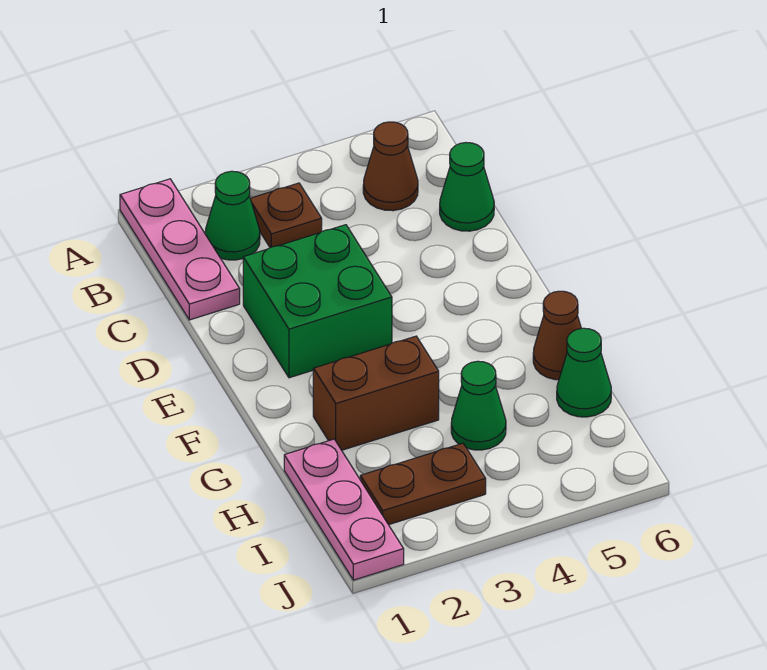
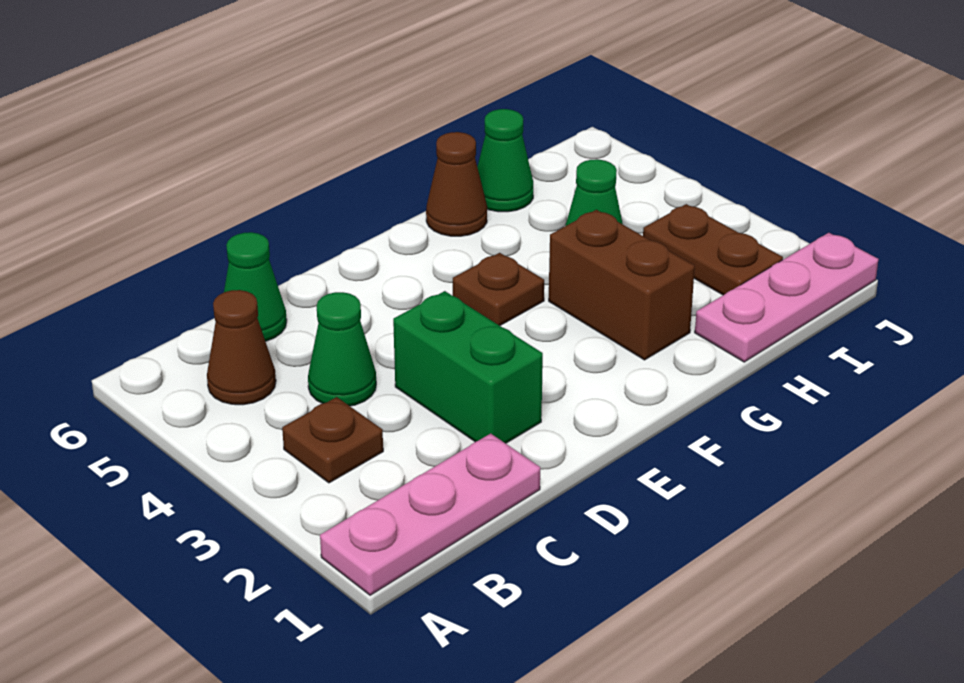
green 1x1 cone [205,171,260,260] -> green 1x1 cone moved to [308,292,376,406]
green 2x2 brick [243,225,392,378] -> green 1x2 brick [393,291,543,443]
none -> brown 1x1 plate [453,253,544,326]

